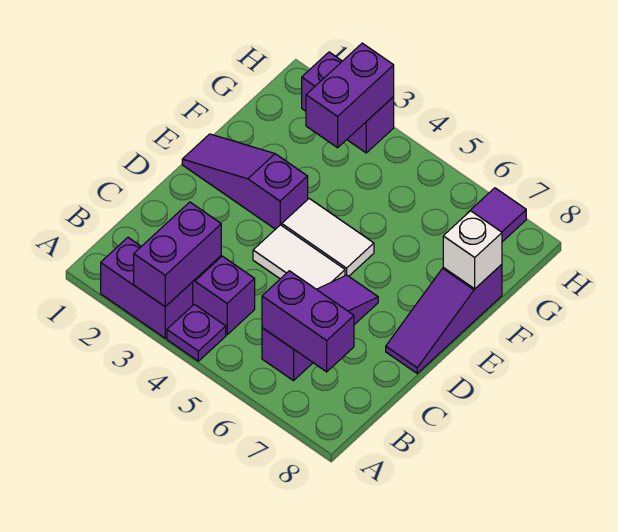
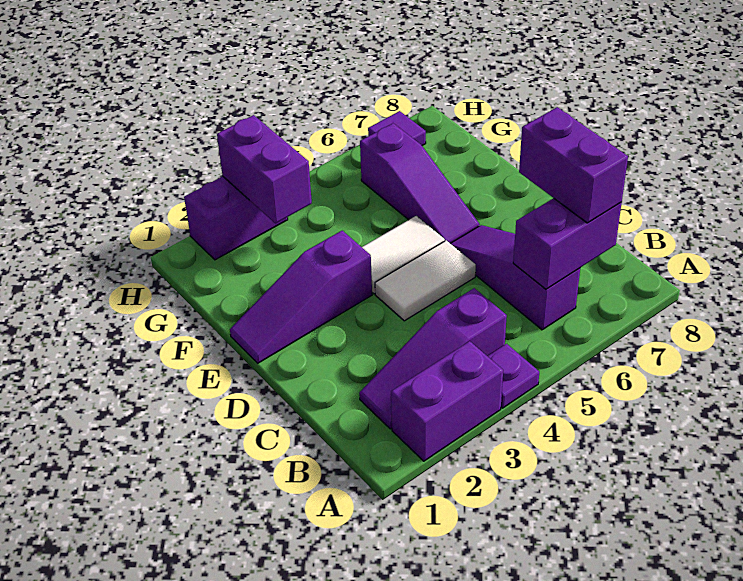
purple 1x2 brick [134,202,221,307] -> purple 1x2 brick moved to [519,107,628,223]
purple 1x3 slope [386,264,502,373] -> purple 1x3 slope moved to [360,123,480,243]
white 1x1 brick [443,211,502,289] -> none

